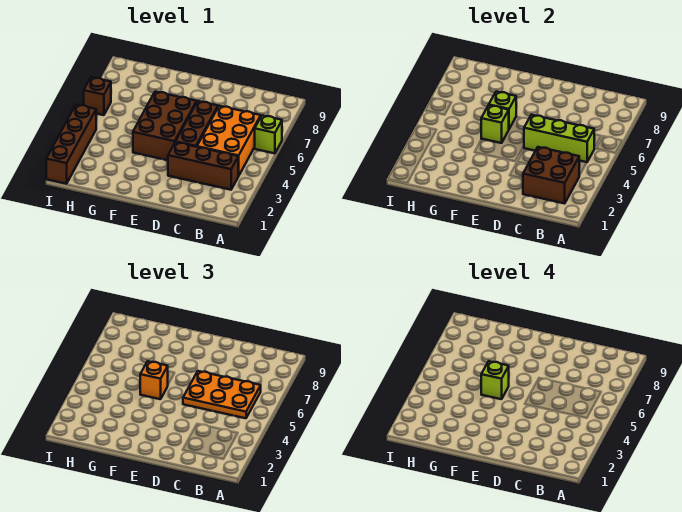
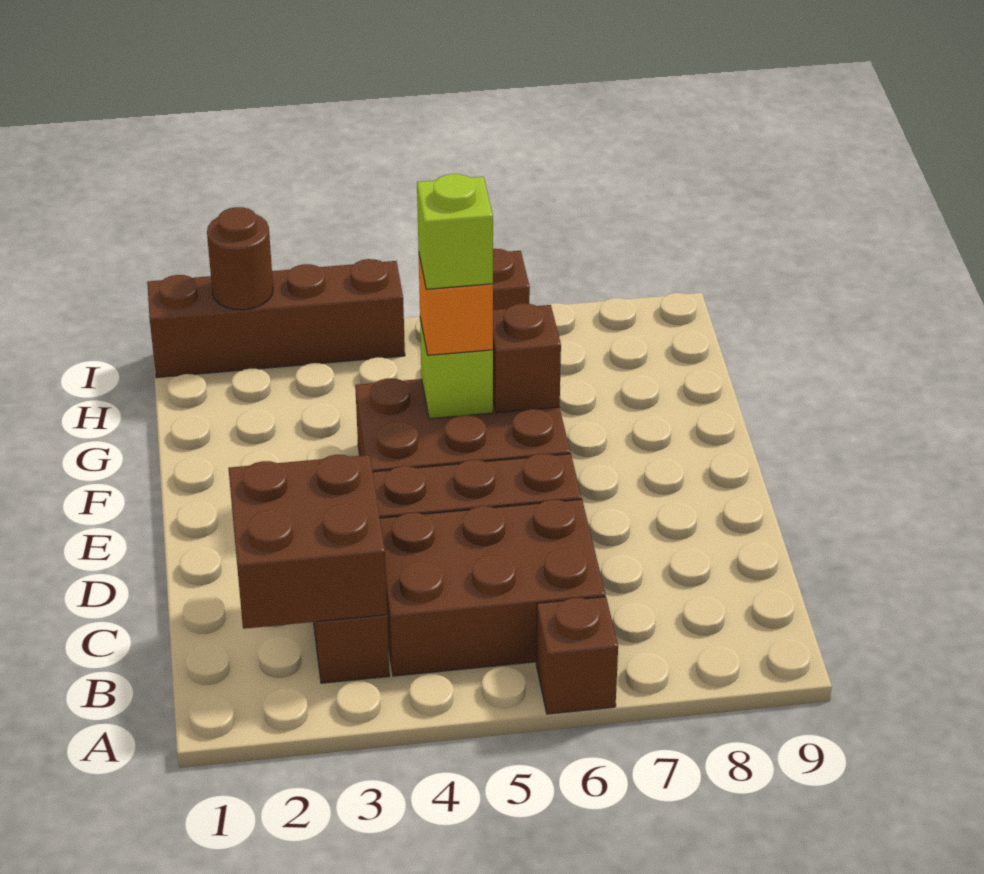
lime 1x1 brick [255,115,282,153] -> brown 1x1 brick [536,597,618,714]
orange 2x3 brick [197,106,261,176] -> brown 2x3 brick [380,499,606,676]
lime 1x3 brick [524,115,594,162] -> none
orange 2x3 plate [183,371,261,418] -> none
lime 1x1 brick [489,92,516,129] -> brown 1x1 brick [493,303,561,413]
none -> brown 1x1 round brick [207,207,273,310]

